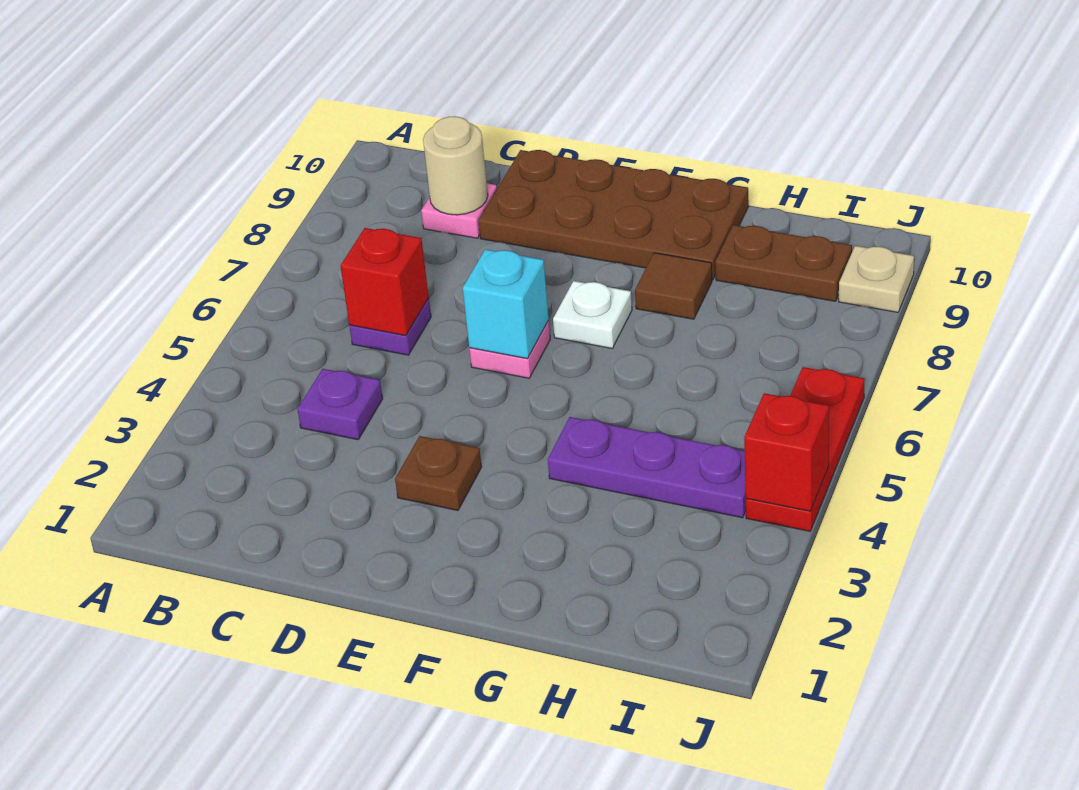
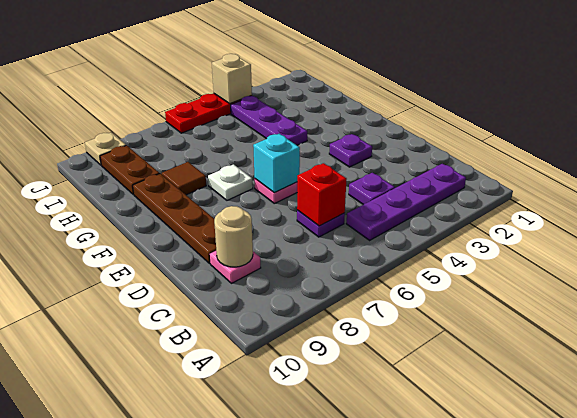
none -> purple 1x4 plate [346,164,466,240]
brown 2x4 plate [479,150,749,280] -> brown 1x4 plate [133,174,216,263]
brown 1x1 plate [395,436,482,510] -> purple 1x1 plate [329,134,372,167]
red 1x1 brick [744,393,829,511] -> tan 1x1 brick [212,54,252,104]

